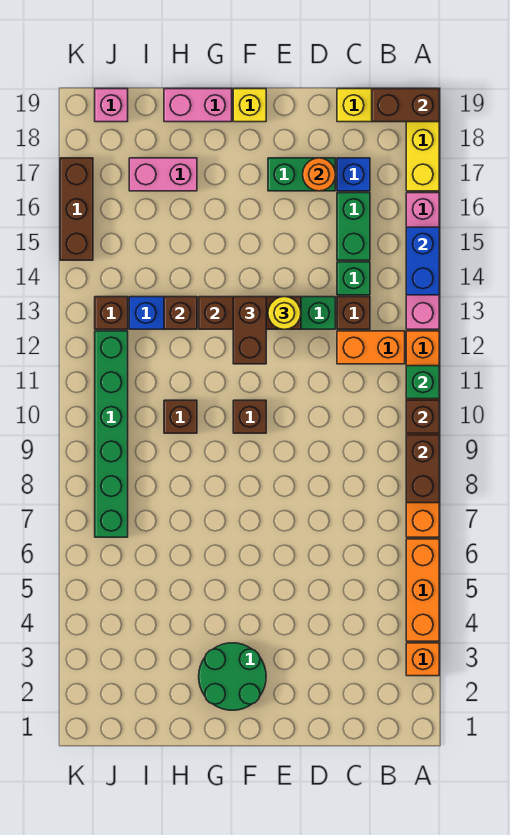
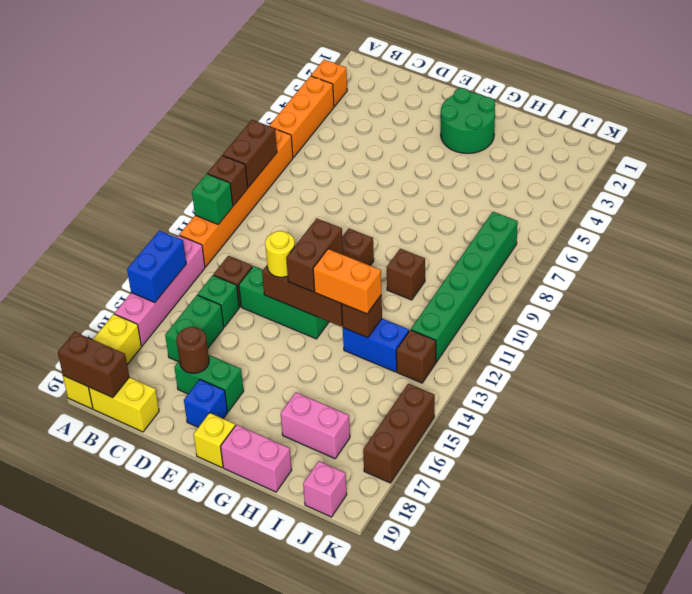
orange 1x2 brick [337,331,405,364] -> orange 1x2 brick moved to [313,249,381,314]
blue 1x1 brick [337,158,370,191] -> blue 1x1 brick moved to [184,380,228,427]
orange 1x1 round brick [303,158,335,191] -> brown 1x1 round brick [176,327,209,373]

